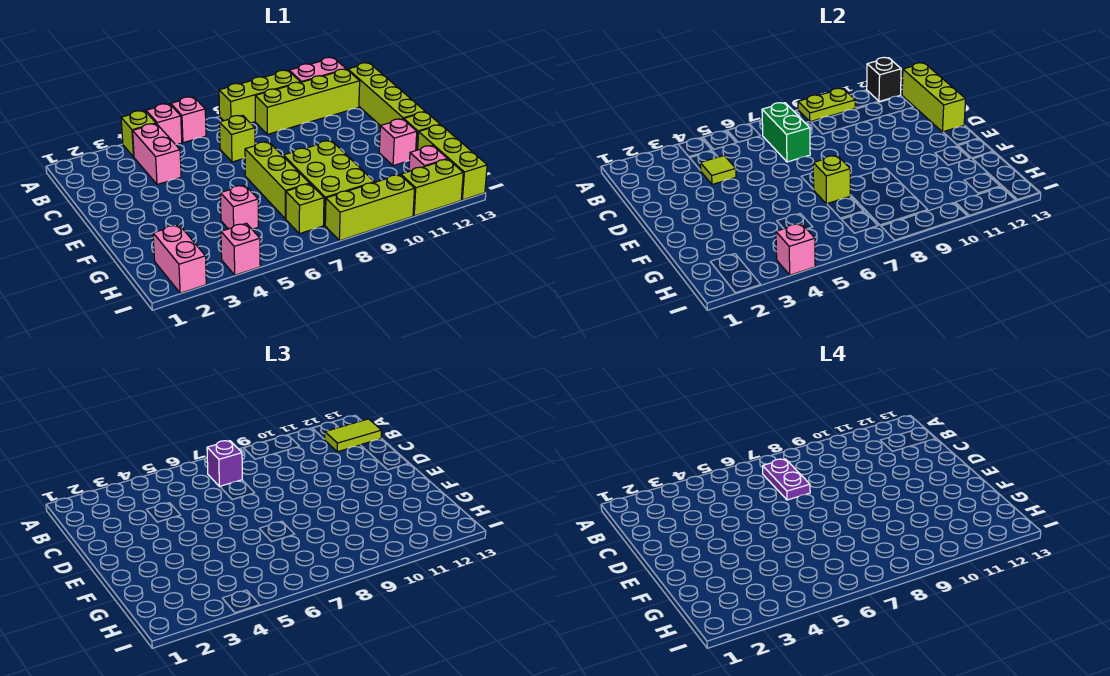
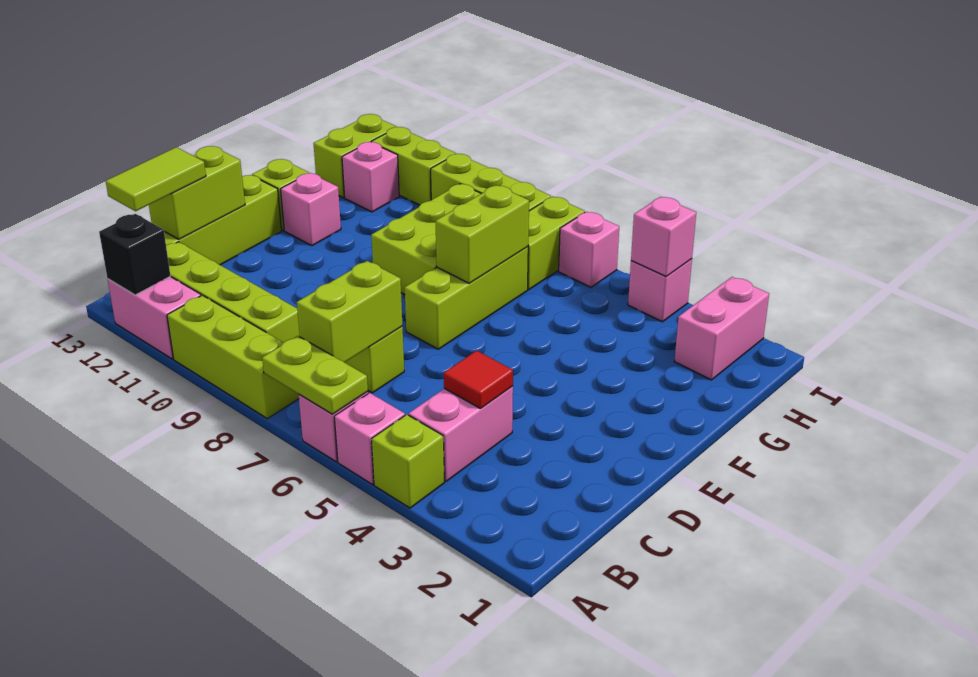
lime 1x2 plate [798,88,855,122] -> lime 1x2 plate moved to [262,336,368,414]
green 1x2 brick [762,103,810,162] -> lime 1x2 brick [297,261,402,363]
purple 1x1 brick [207,441,242,487] -> none
purple 1x2 plate [763,459,810,500] -> none
lime 1x2 tile [325,419,382,452] -> lime 1x2 tile turned to [106,147,206,211]
lime 1x3 brick [902,63,966,132] -> lime 1x2 brick [149,146,245,239]
lime 1x1 tile [700,156,736,184] -> red 1x1 tile [444,351,513,408]
lime 1x1 brick [813,156,850,204] -> lime 1x2 brick [436,185,529,283]
pink 1x1 brick [220,185,258,229] -> pink 1x1 brick moved to [559,212,619,287]
lime 1x3 brick [418,125,487,200] -> lime 1x2 brick [314,114,396,198]
lime 1x1 brick [286,184,324,234] -> lime 1x2 brick [528,197,585,290]

